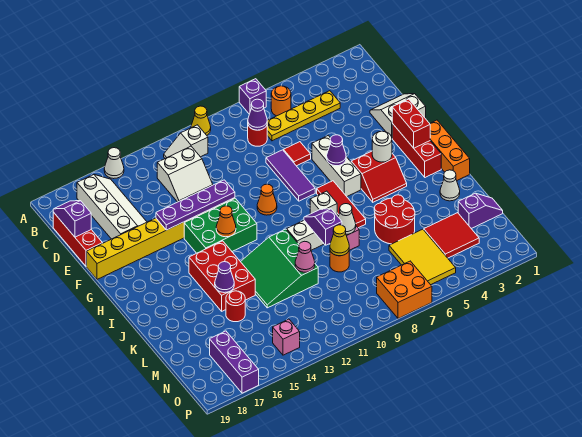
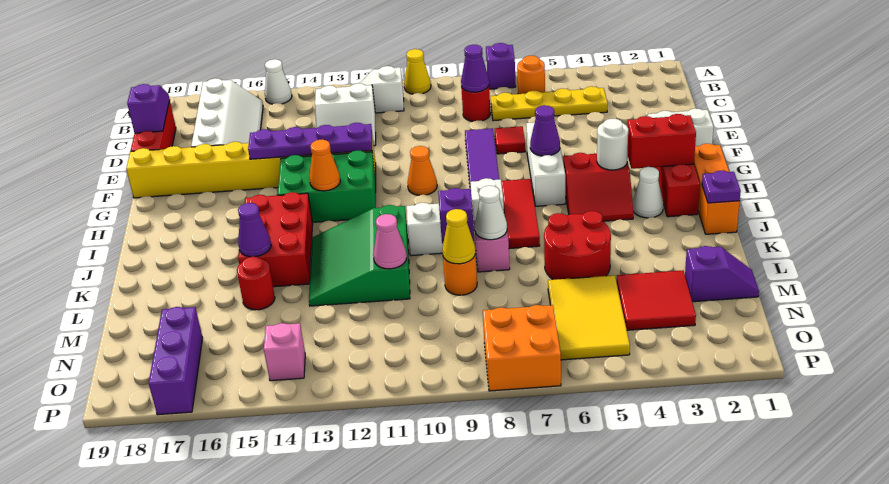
red 1x2 brick [392,99,430,148] -> red 1x2 brick turned to [627,114,696,169]
none -> purple 1x1 plate [702,171,741,203]
white 1x1 cone [440,170,460,201] -> white 1x1 cone moved to [633,167,663,218]

